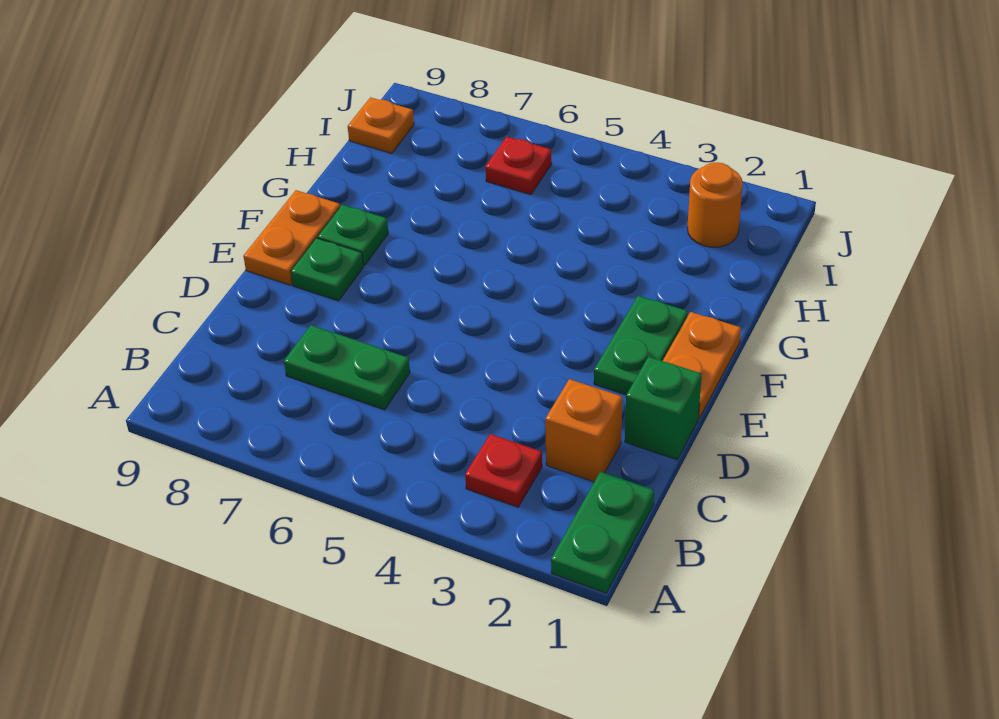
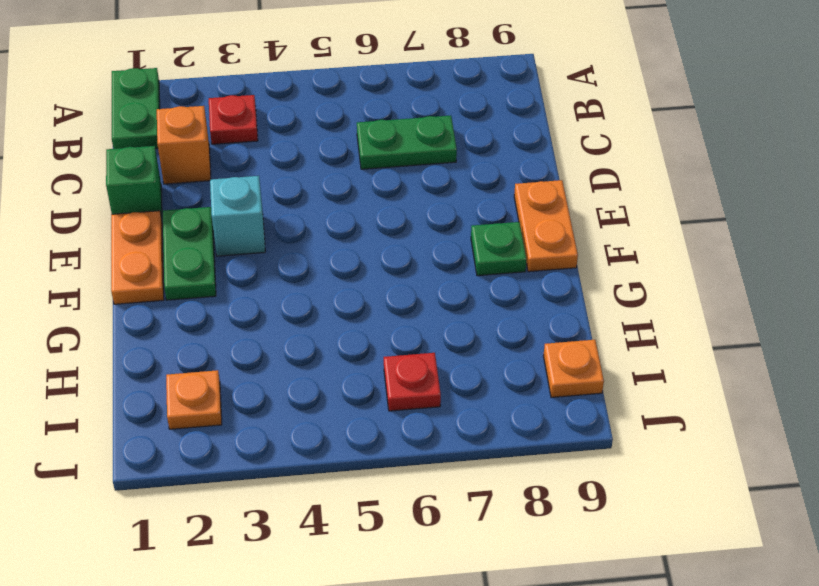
none -> cyan 1x1 brick [210,176,265,256]
green 1x1 plate [291,238,363,301] -> none
orange 1x1 round brick [687,162,743,247] -> orange 1x1 plate [166,370,222,429]

